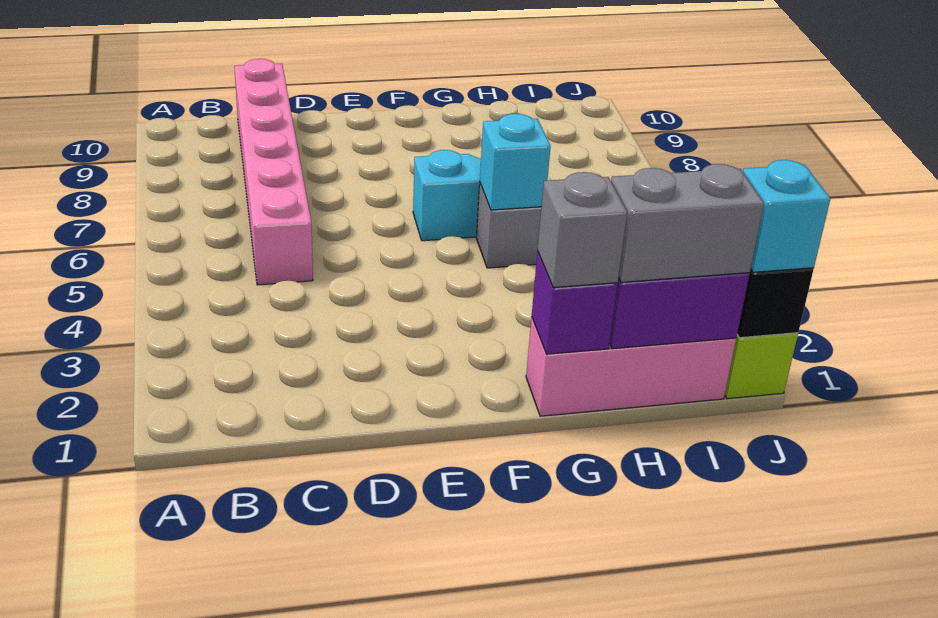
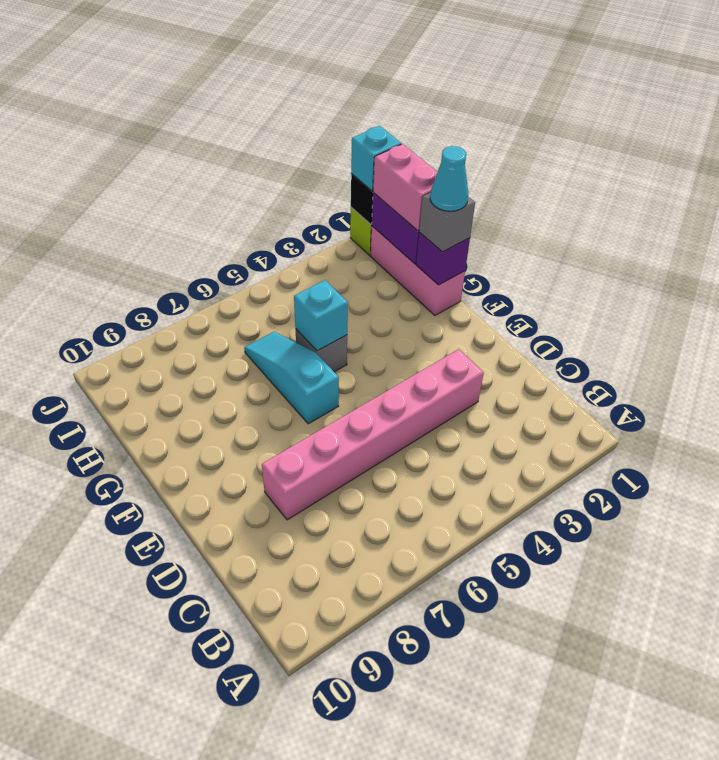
pink 1x6 brick [234,59,313,285] -> pink 1x6 brick moved to [262,349,484,520]
none -> cyan 1x1 cone [430,146,468,211]
grey 1x2 brick [611,164,764,282] -> pink 1x2 brick [373,144,437,231]

